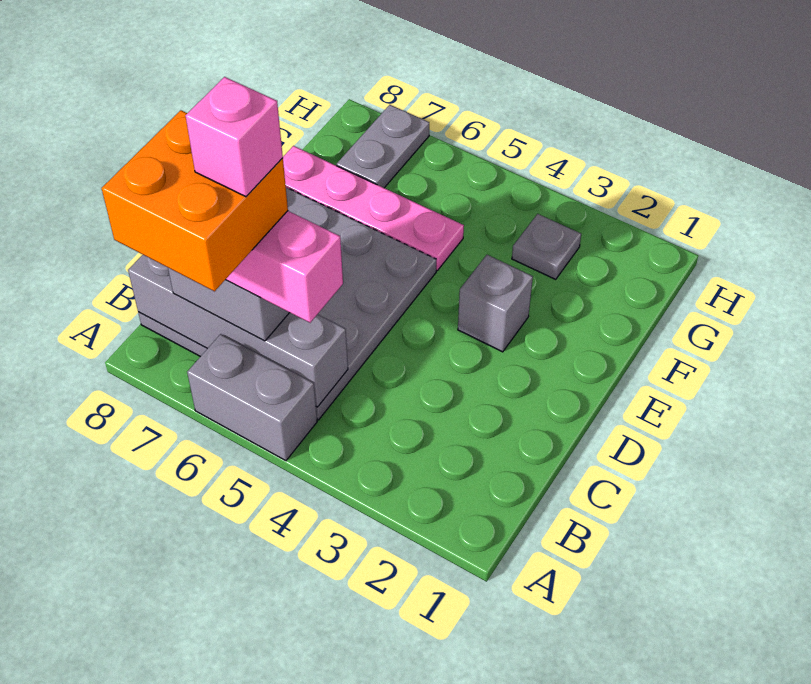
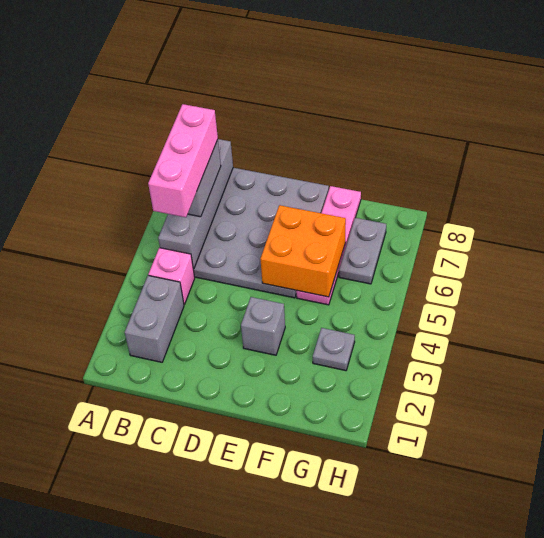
grey 1x2 brick [187,334,317,461] -> grey 1x2 brick moved to [125,275,184,362]
orange 2x2 brick [102,110,288,291] -> orange 2x2 brick moved to [260,205,346,297]
pink 1x1 brick [186,77,283,197] -> pink 1x1 brick moved to [148,248,195,304]
grey 1x2 plate [337,105,429,188] -> grey 1x2 plate turned to [339,218,386,284]

